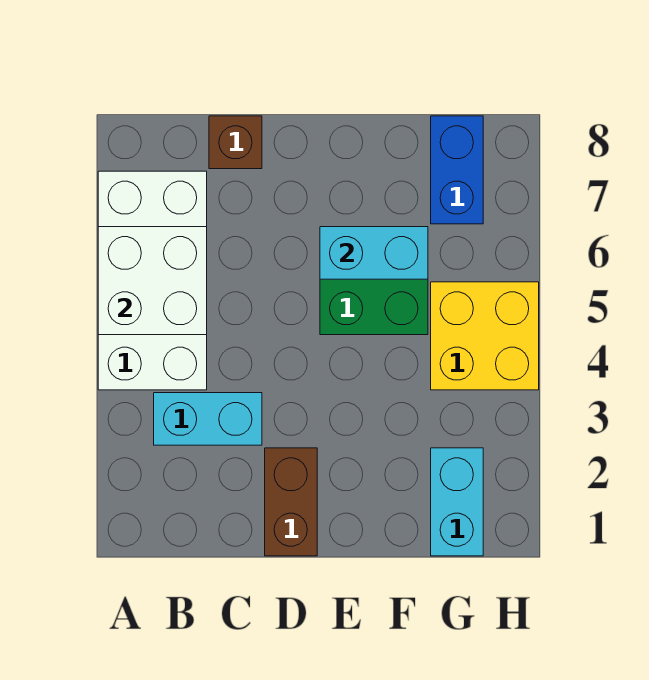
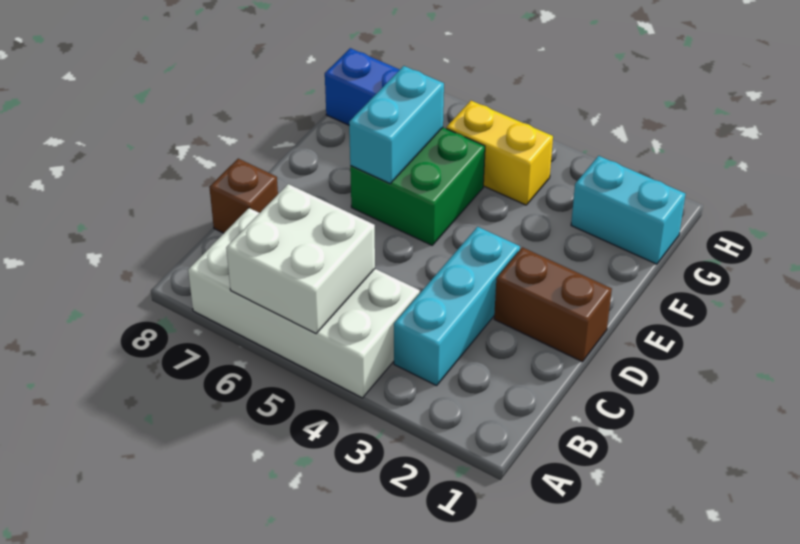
cyan 1x2 brick [154,393,262,445] -> cyan 1x3 brick [394,227,520,386]
yellow 2x2 brick [431,282,539,390] -> yellow 1x2 brick [446,101,553,205]

